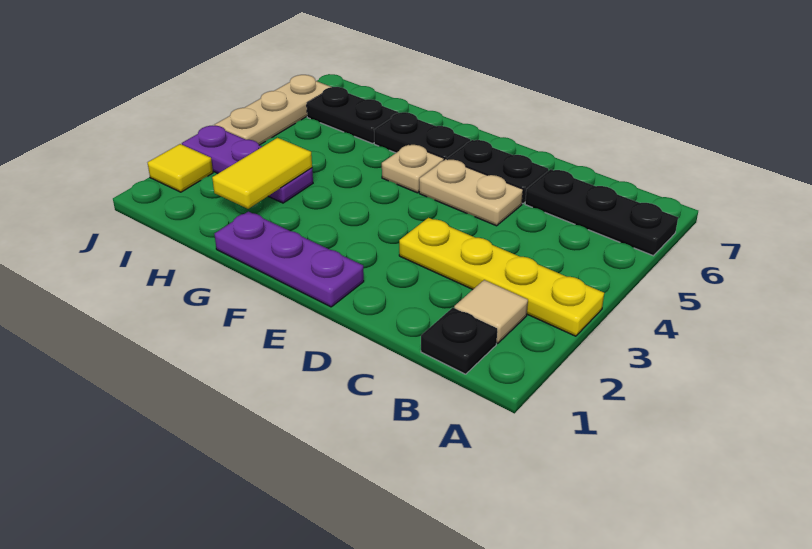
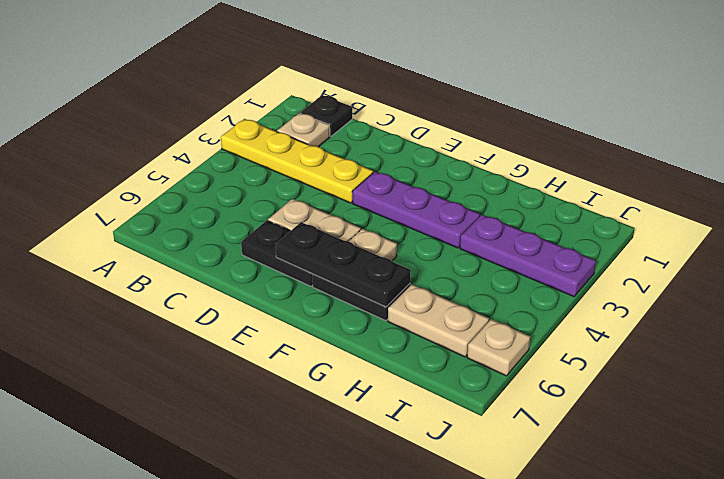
black 1x3 plate [525,169,678,256] -> black 1x3 plate moved to [276,222,411,307]
tan 1x1 tile [454,280,528,343] -> tan 1x1 plate [277,113,330,147]
purple 1x3 plate [215,212,364,307] -> purple 1x3 plate moved to [352,172,480,248]
yellow 1x2 tile [212,138,312,209] -> none
black 1x2 plate [307,87,398,144] -> tan 1x2 plate [388,285,489,357]
yellow 1x1 tile [148,144,213,192] -> none
tan 1x3 plate [214,75,331,145] -> tan 1x1 plate [467,319,530,376]

